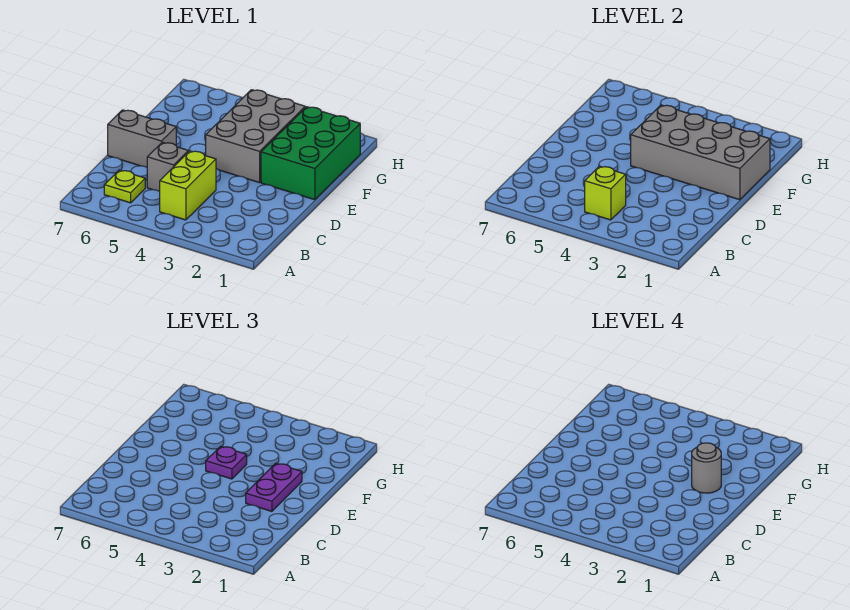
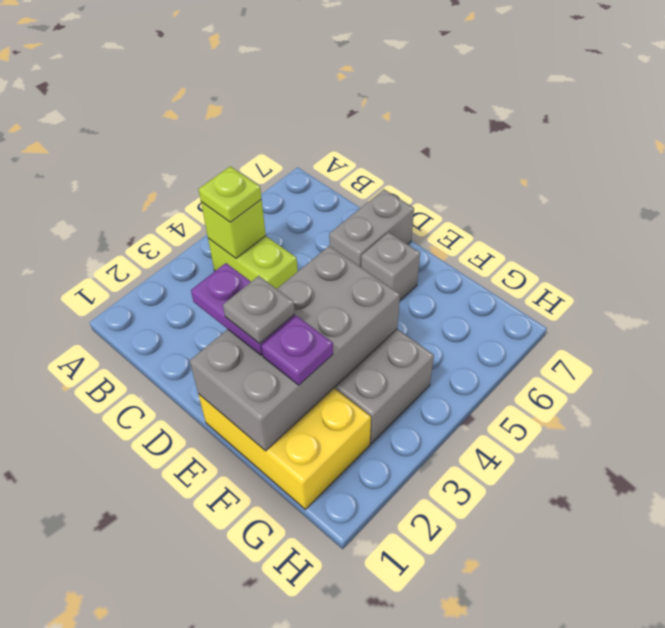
lime 1x1 plate [104,170,145,203] -> lime 1x1 plate moved to [199,166,262,222]
grey 1x1 brick [147,142,188,192] -> grey 1x1 brick moved to [361,232,420,300]
green 2x3 brick [261,107,360,200] -> yellow 2x3 brick [198,388,371,509]
grey 1x1 round brick [692,443,721,493] -> grey 1x1 plate [223,276,295,344]
purple 1x1 plate [206,446,247,479] -> purple 1x1 plate moved to [262,316,333,385]

